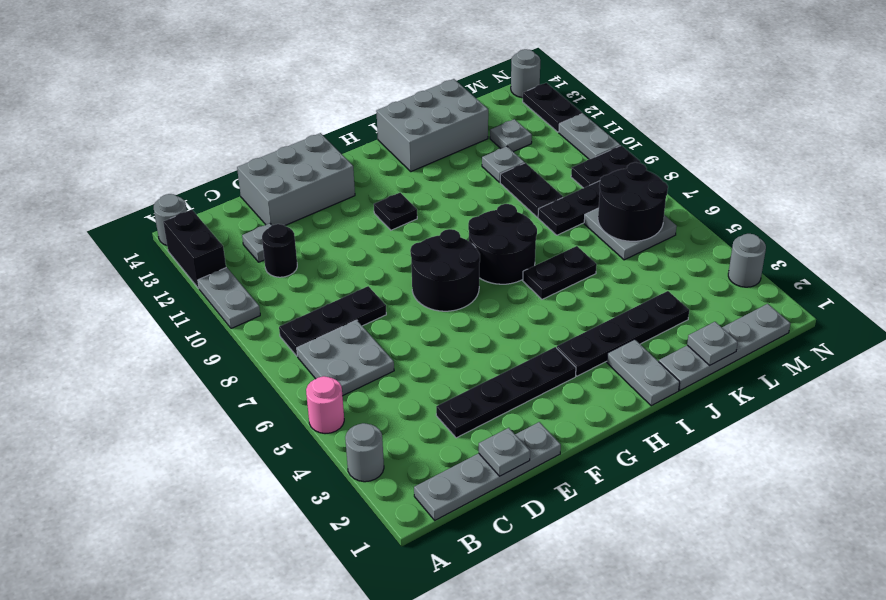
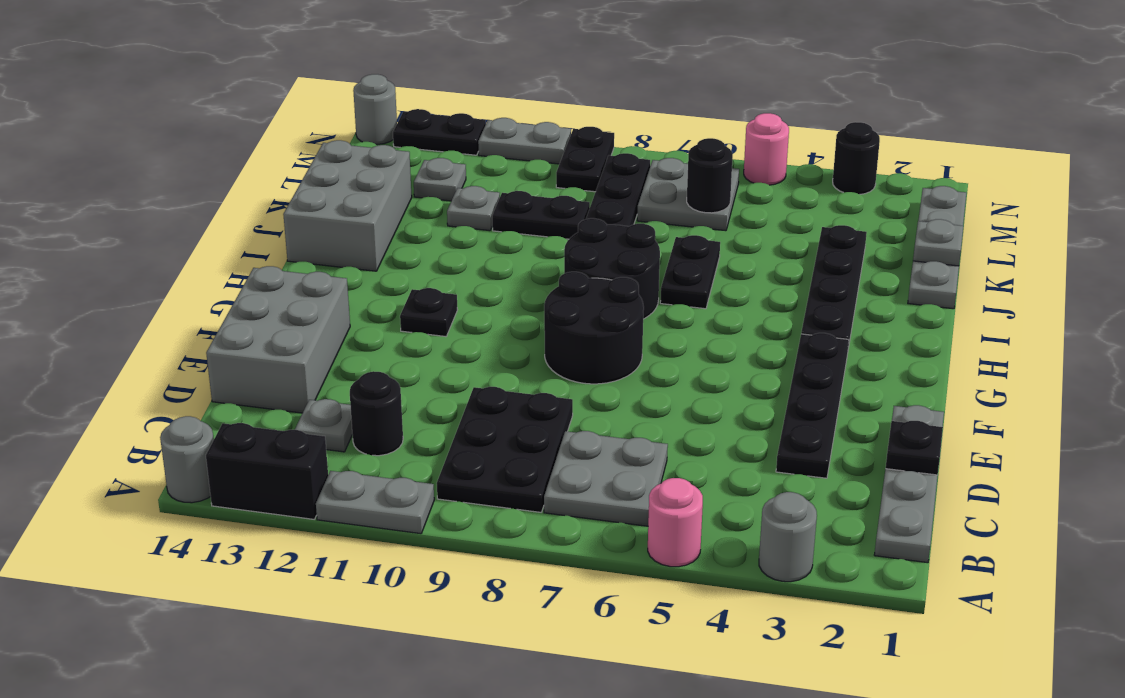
black 1x3 plate [279,286,386,356] -> black 2x3 plate [437,387,573,512]
grey 1x1 plate [479,428,530,476] -> black 1x1 plate [886,421,943,475]
grey 1x2 plate [607,339,680,406] -> none
black 2x2 round brick [598,162,668,241] -> black 1x1 round brick [687,138,733,213]
grey 1x1 round brick [728,234,766,287] -> black 1x1 round brick [833,122,880,194]
none -> pink 1x1 round brick [744,113,789,185]

